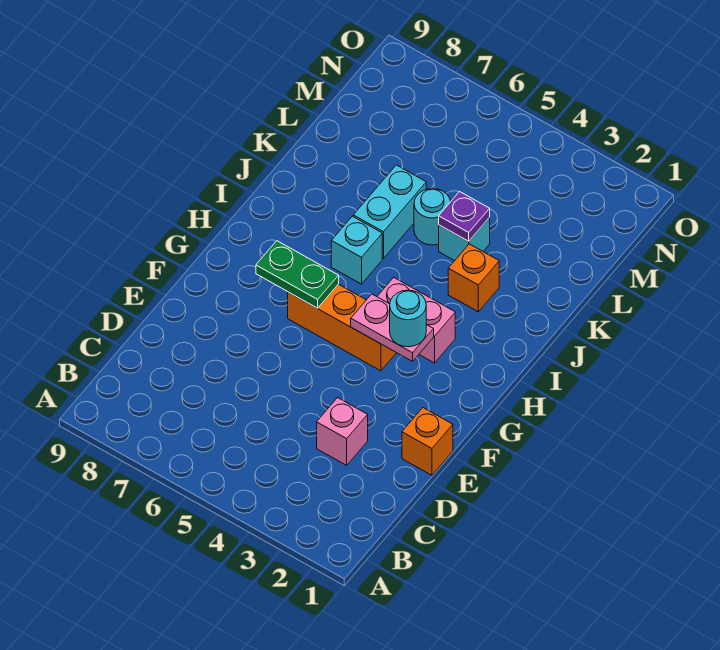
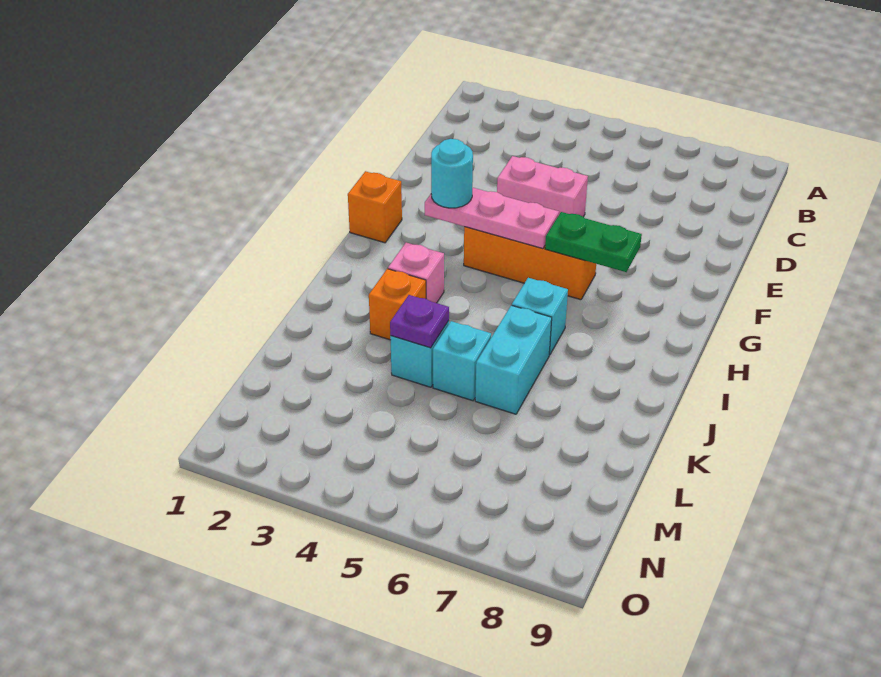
pink 1x1 brick [317,398,368,465] -> pink 1x1 brick moved to [388,242,444,303]
orange 1x1 brick [402,408,453,475] -> orange 1x1 brick moved to [348,171,402,243]
pink 1x2 plate [351,294,434,361] -> pink 1x3 plate [425,188,559,249]
pink 1x2 brick [377,278,455,363] -> pink 1x2 brick moved to [497,156,588,217]
cyan 1x1 round brick [414,189,450,245] -> cyan 1x1 brick [433,321,491,401]

